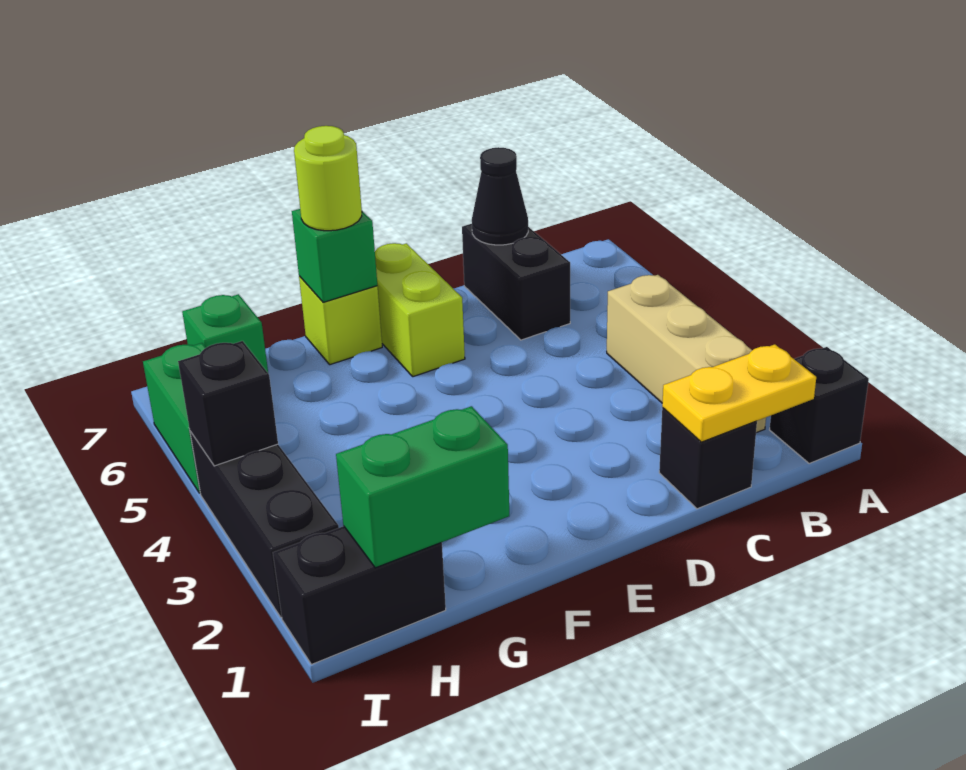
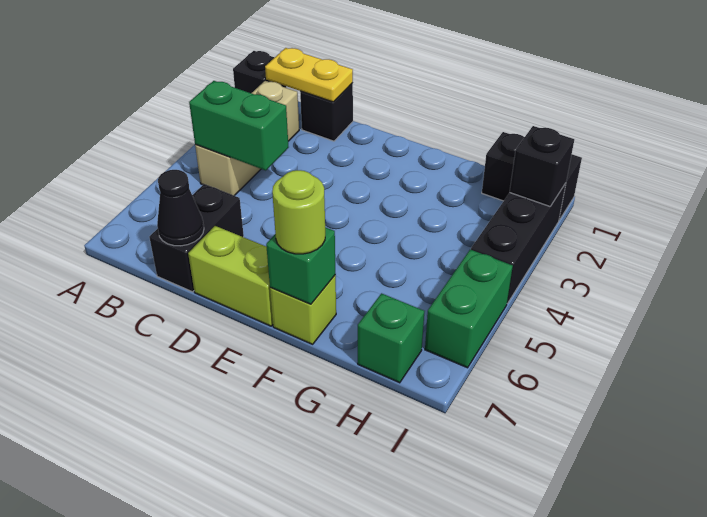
lime 1x2 brick [375,243,465,377] -> lime 1x2 brick turned to [188,226,273,326]
green 1x2 brick [336,406,509,568] -> green 1x2 brick moved to [189,81,289,171]
black 1x1 brick [178,341,278,466] -> black 1x1 brick moved to [510,126,574,206]

